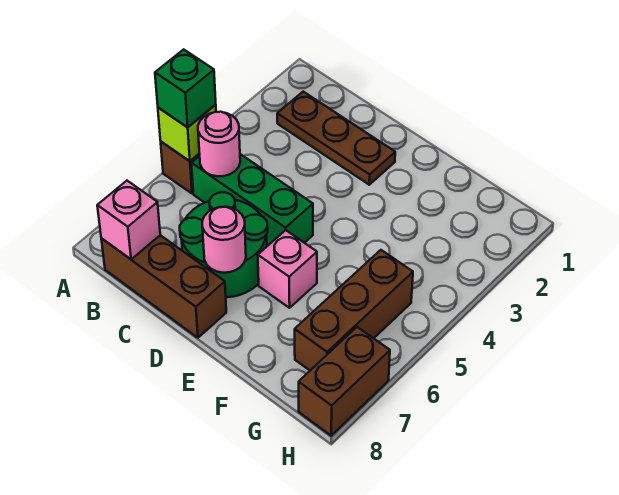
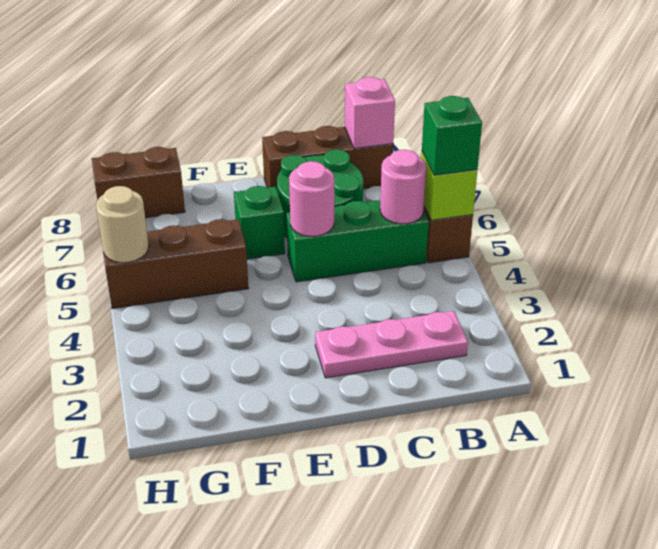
brown 1x3 plate [277,92,395,185] -> pink 1x3 plate [315,311,468,378]
pink 1x1 round brick [202,207,246,273] -> pink 1x1 round brick moved to [289,161,334,236]
pink 1x1 brick [258,230,317,308] -> green 1x1 brick [234,186,285,259]
brown 1x3 brick [295,250,413,370] -> brown 1x3 brick turned to [103,219,249,308]
none -> tan 1x1 round brick [96,186,149,263]
brown 1x2 brick [299,327,390,436] -> brown 1x2 brick turned to [92,147,185,218]

